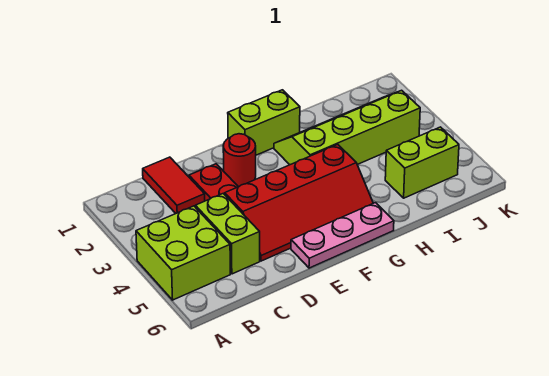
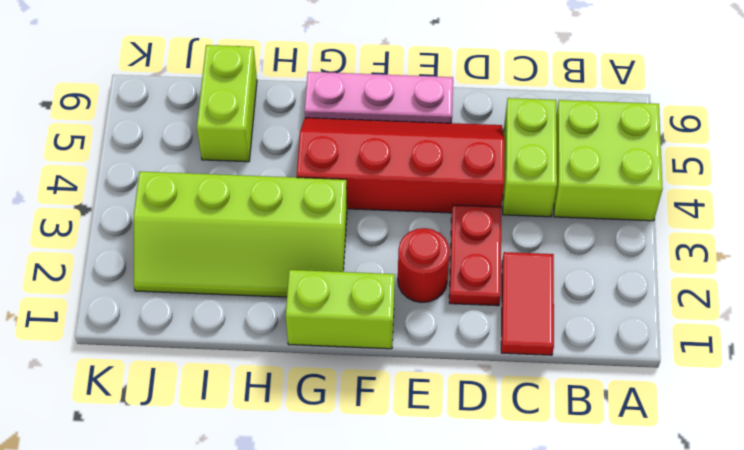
lime 1x2 brick [385,127,459,198] -> lime 1x2 brick turned to [197,45,257,162]

